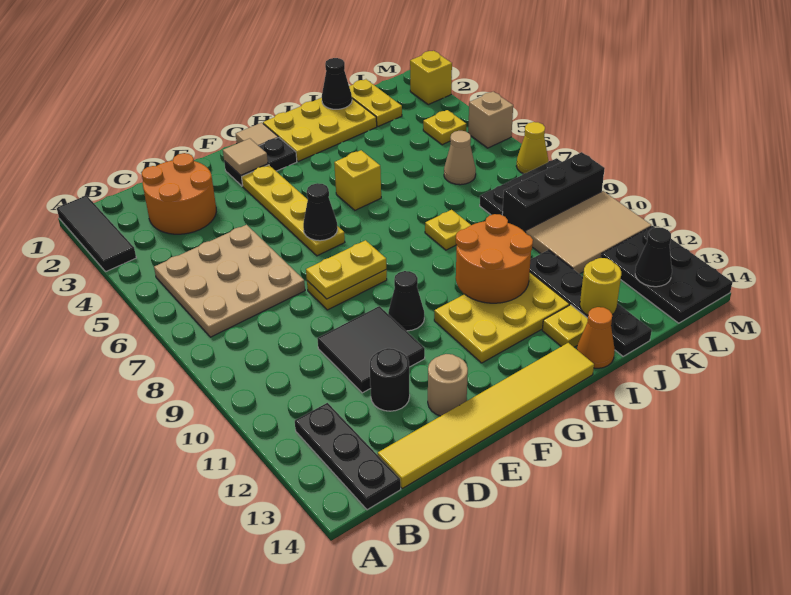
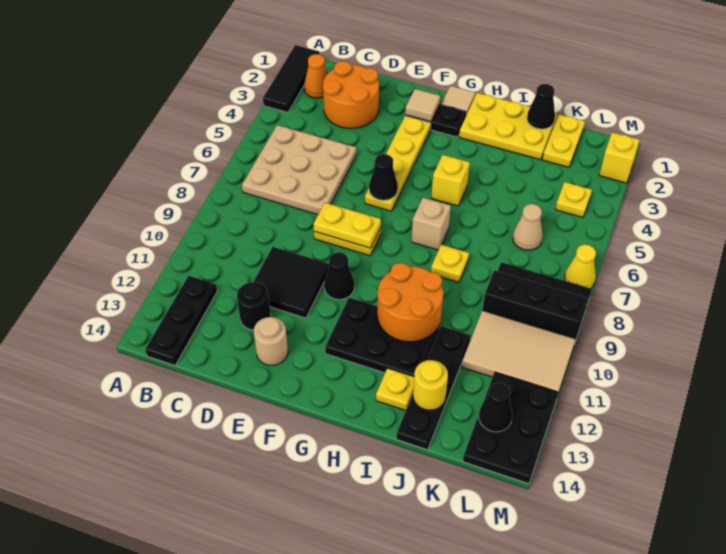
yellow 1x6 tile [378,343,594,488] -> none
yellow 2x3 plate [434,272,569,363] -> black 2x3 plate [325,298,439,376]
orange 1x1 cone [577,307,615,368] -> orange 1x1 cone moved to [304,54,327,98]
tan 1x1 brick [468,92,513,148] -> tan 1x1 brick moved to [412,198,451,250]

